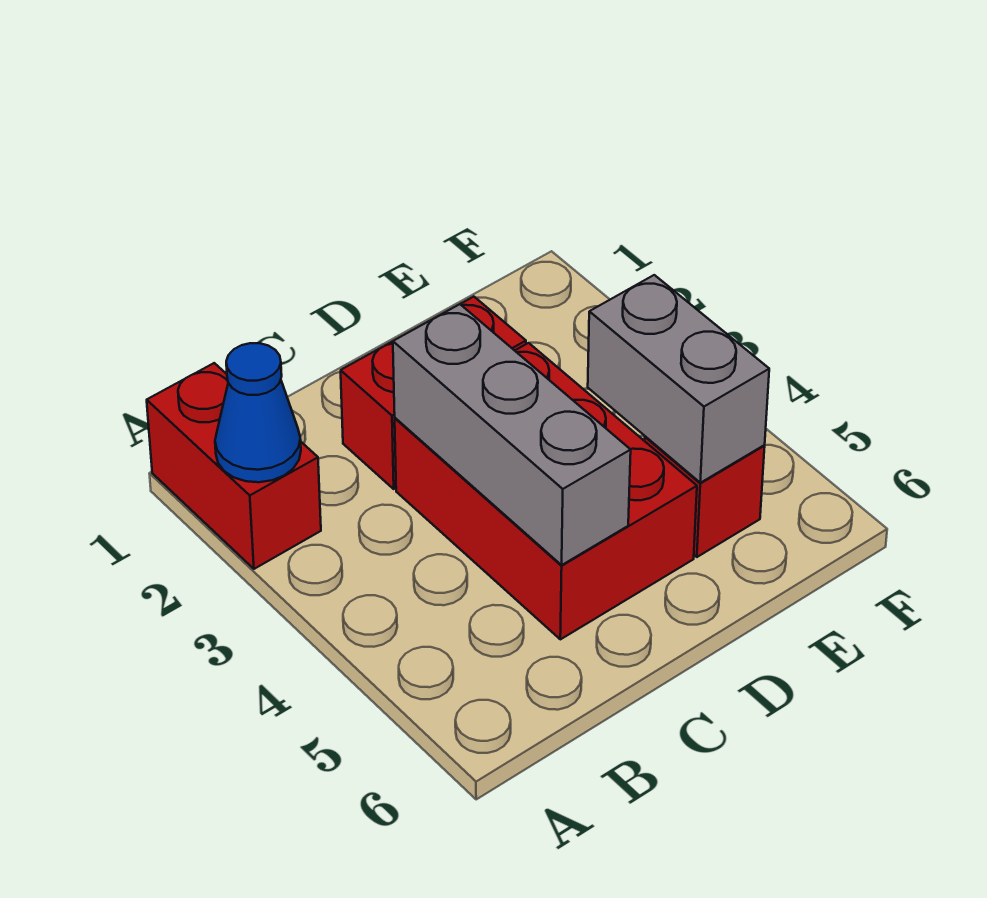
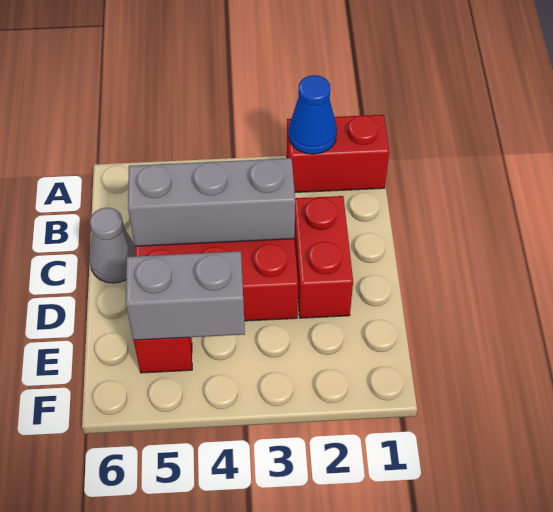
none -> grey 1x1 cone [89,208,135,283]

